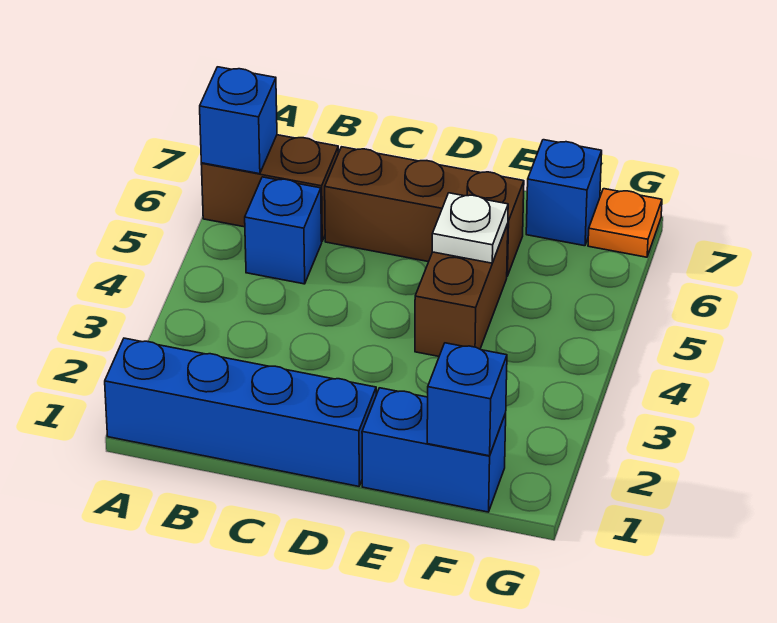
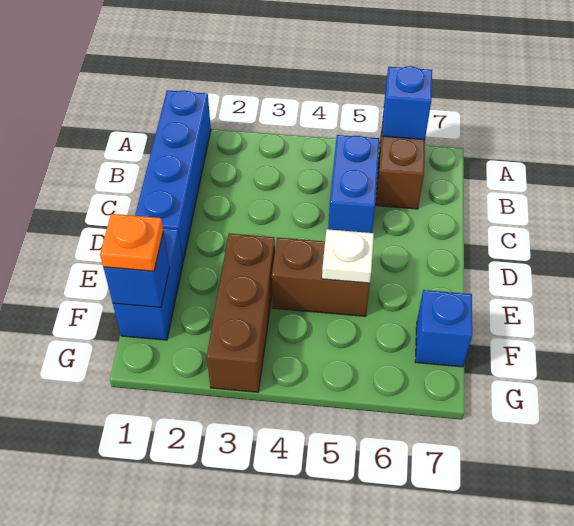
blue 1x1 brick [245,177,322,284] -> blue 1x2 brick [328,135,380,233]
brown 1x3 brick [325,147,524,276] -> brown 1x3 brick moved to [207,233,275,392]
orange 1x1 plate [588,189,662,257] -> orange 1x1 plate moved to [100,214,163,271]

